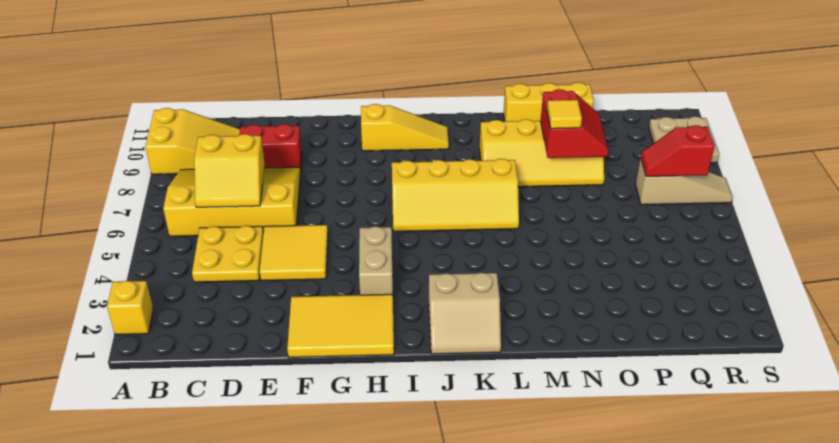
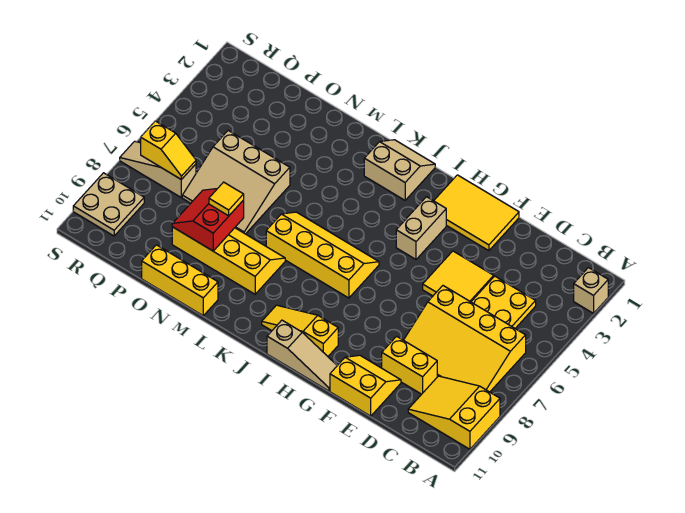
yellow 1x1 brick [107,281,153,334] -> tan 1x1 brick [574,268,608,313]
yellow 2x2 slope [194,134,265,207] -> yellow 2x2 slope moved to [330,355,401,416]
red 1x2 brick [239,124,302,171] -> yellow 1x2 brick [382,336,437,394]
none -> tan 1x3 slope [267,320,337,391]
none -> tan 3x3 slope [182,131,290,234]
red 1x2 slope [641,125,715,176] -> yellow 1x2 slope [141,121,196,180]

